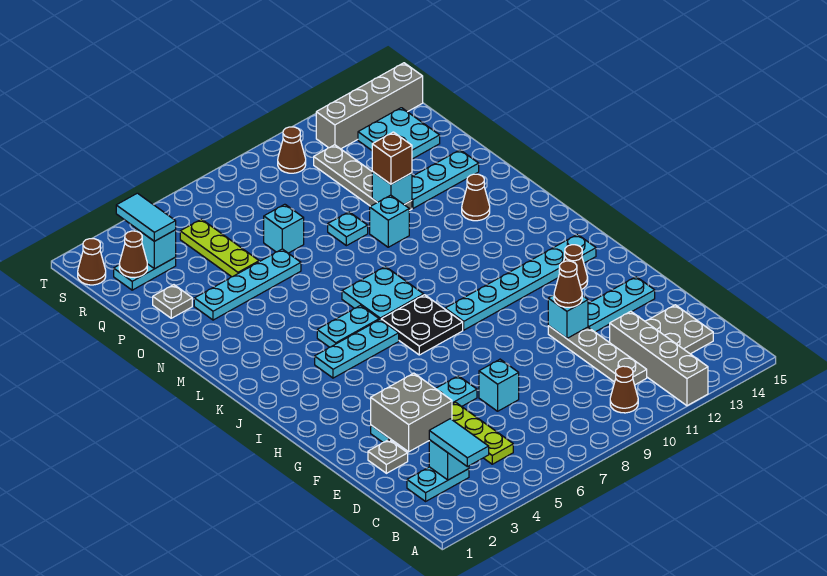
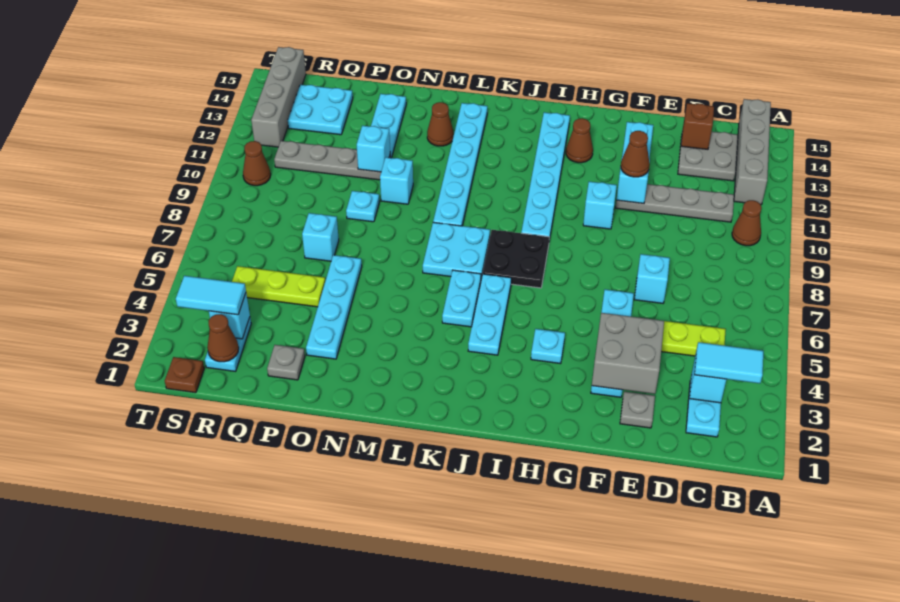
grey 1x4 brick [610,311,708,406] -> grey 1x4 brick turned to [734,99,771,205]
none -> cyan 1x1 brick [583,182,617,229]
none -> cyan 1x1 plate [531,329,565,364]
none -> cyan 1x6 plate [433,103,487,226]
brown 1x1 brick [372,132,412,184] -> brown 1x1 brick moved to [681,103,714,149]
brown 1x1 cone [78,239,106,285] -> brown 1x1 plate [165,357,204,393]

